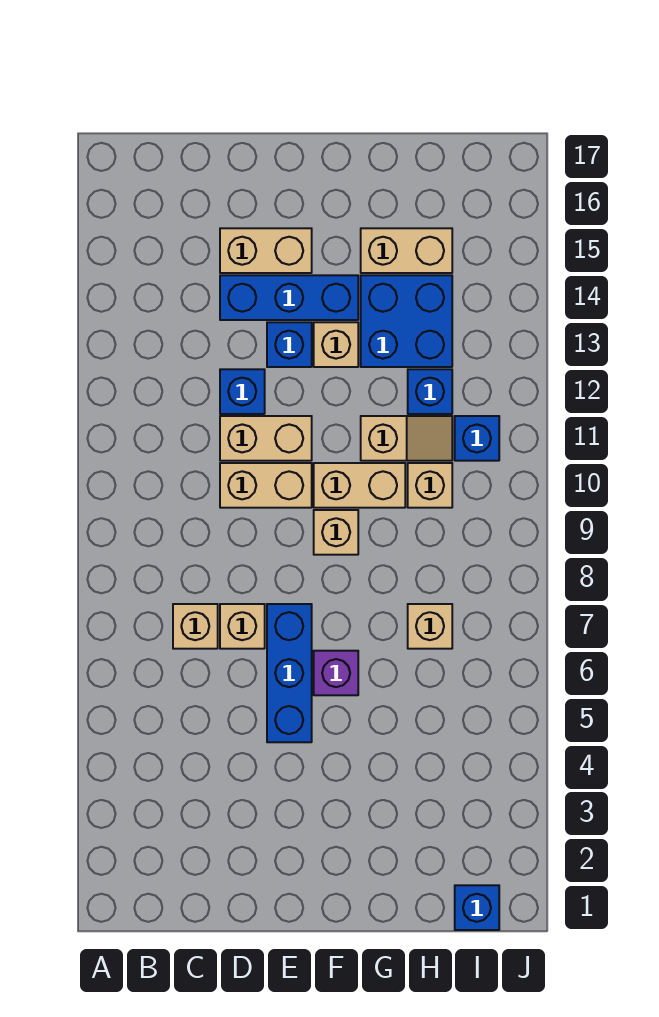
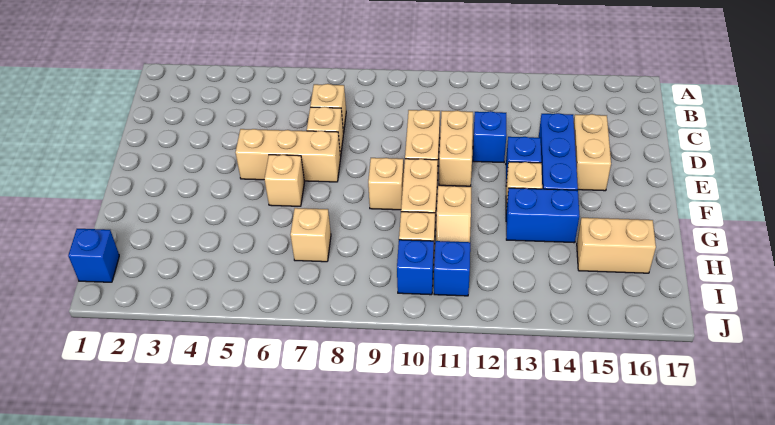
blue 1x3 brick [267,604,312,742] -> tan 1x3 brick [235,129,341,182]
purple 1x1 brick [314,651,358,695] -> tan 1x1 brick [264,155,304,206]
blue 2x2 brick [361,275,452,367] -> blue 1x2 brick [506,188,579,243]
tan 1x2 brick [361,228,452,273] -> tan 1x2 brick turned to [577,218,656,273]
blue 1x1 brick [408,369,452,414] -> blue 1x1 brick moved to [397,240,434,295]

